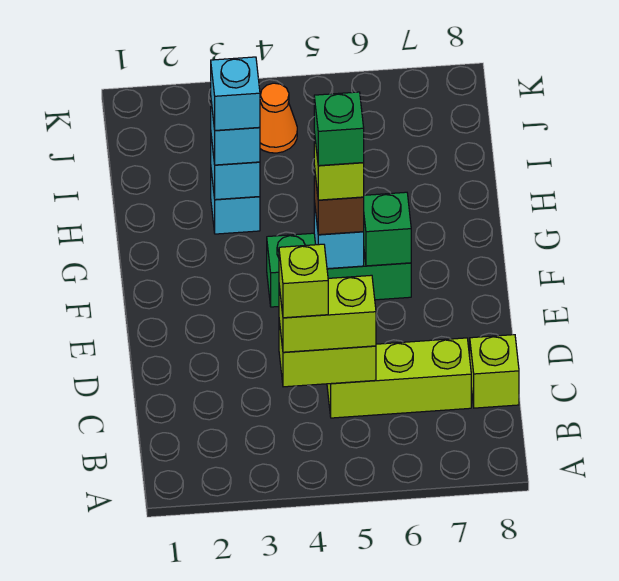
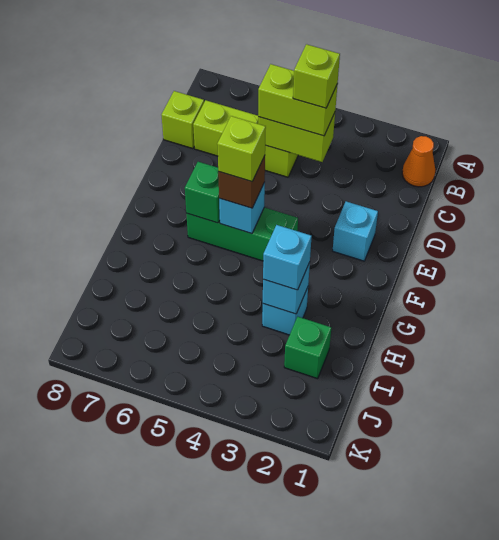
green 1x1 brick [314,92,364,166] -> green 1x1 brick moved to [284,317,331,379]
cyan 1x1 brick [211,57,260,131] -> cyan 1x1 brick moved to [333,201,378,261]
orange 1x1 cone [260,83,297,153] -> orange 1x1 cone moved to [402,136,435,187]

